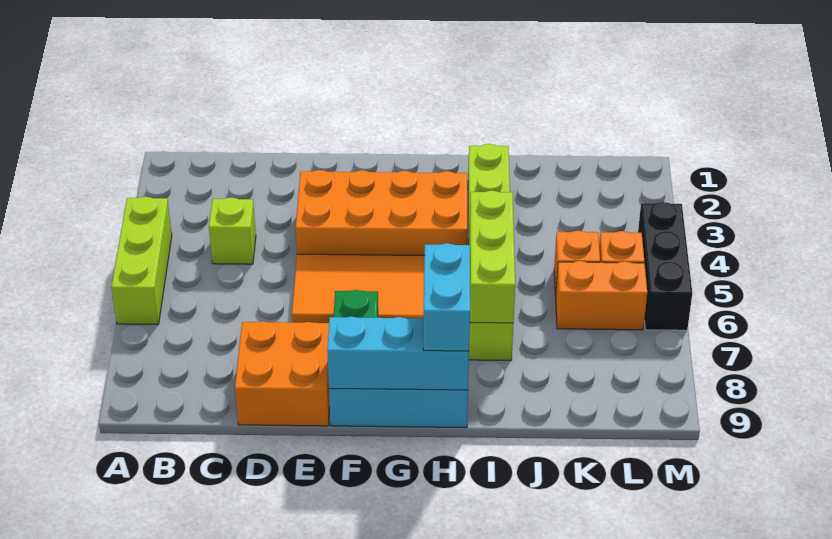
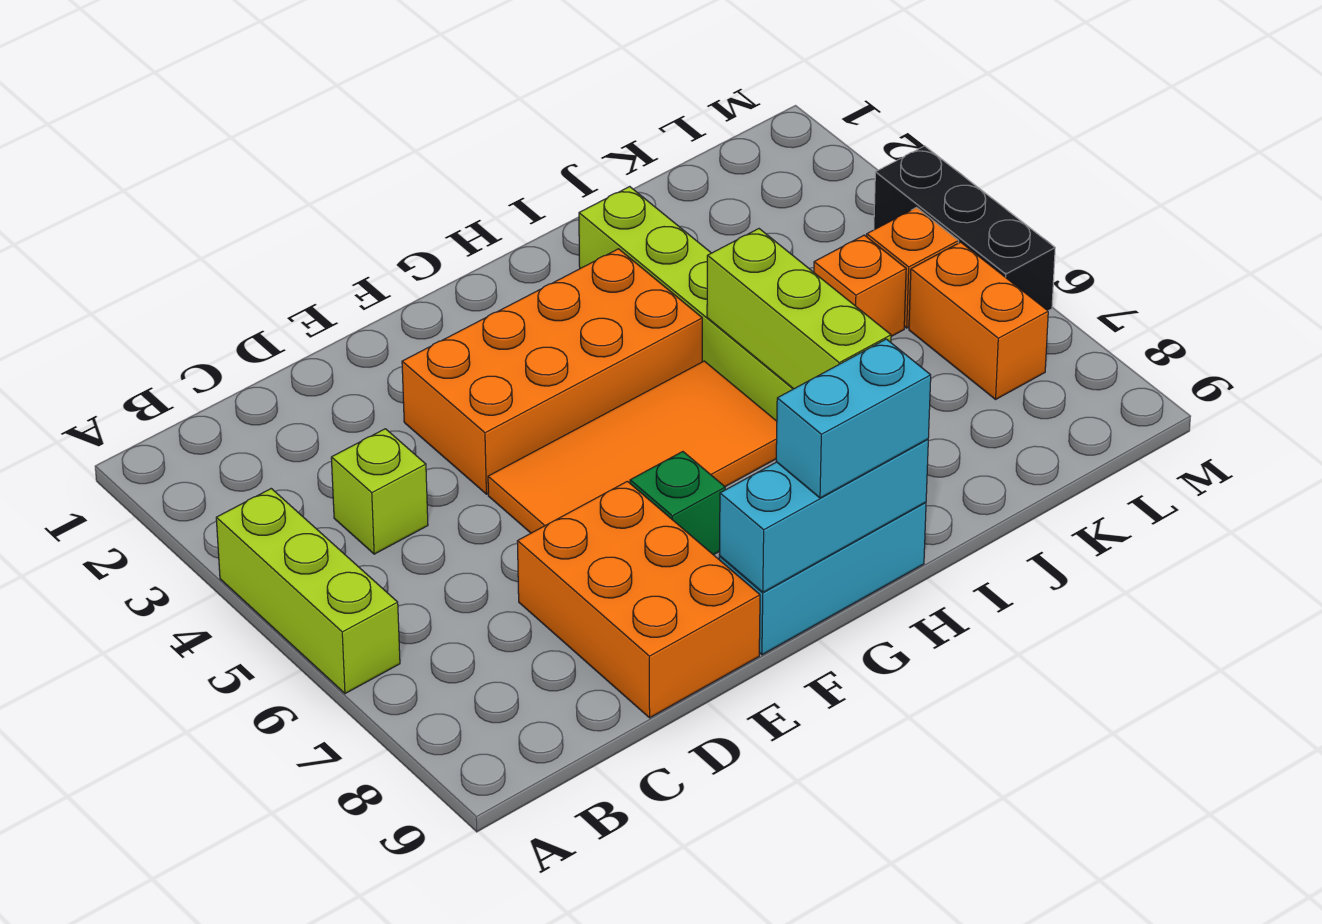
orange 2x2 brick [235,321,330,426] -> orange 2x3 brick [517,481,760,718]
cyan 1x2 brick [423,243,470,351] -> cyan 1x2 brick turned to [776,339,931,498]
orange 1x2 brick [556,261,647,330] -> orange 1x2 brick turned to [909,242,1048,399]

